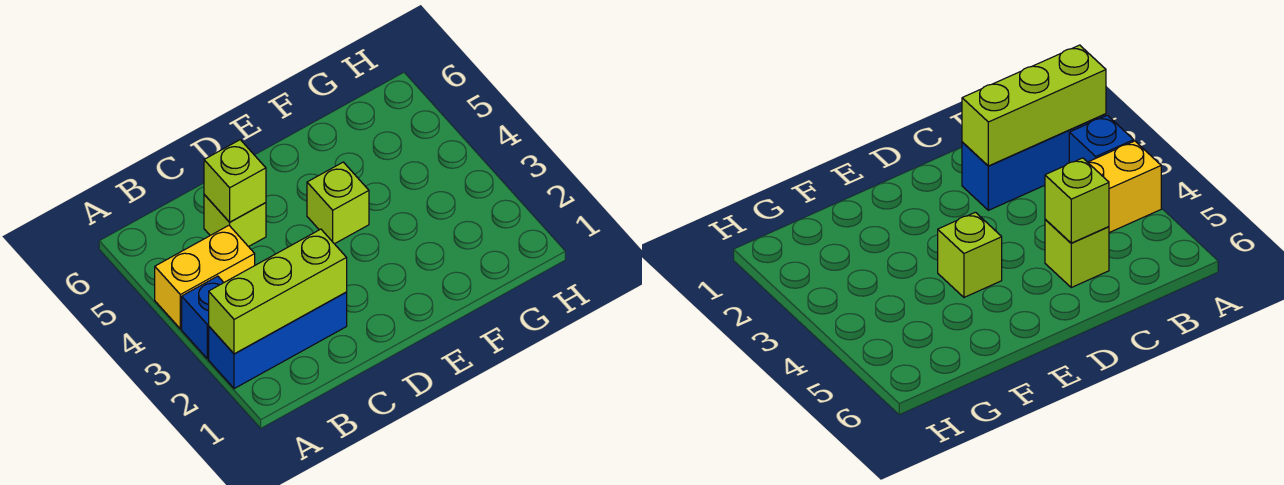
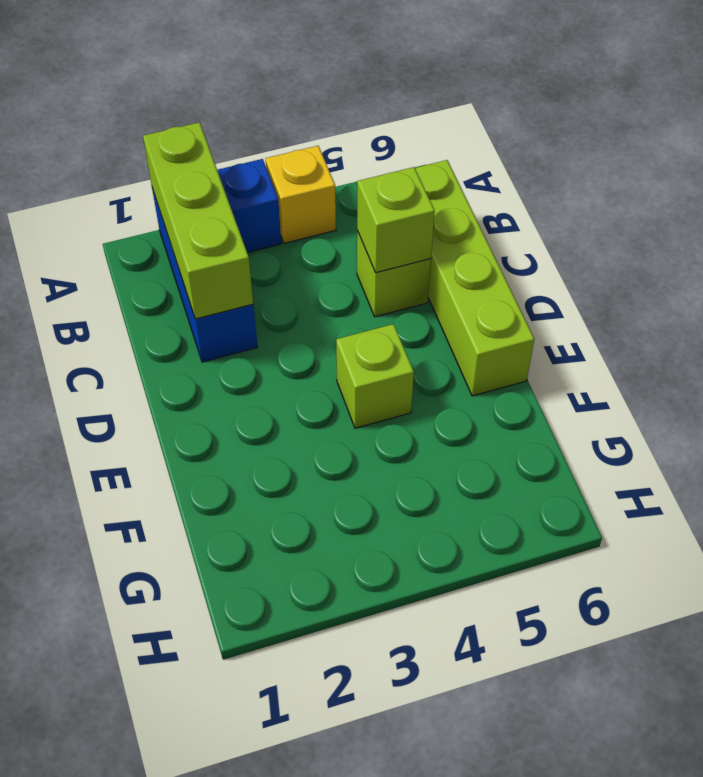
yellow 1x2 brick [155,226,255,329] -> yellow 1x1 brick [266,146,336,243]
none -> lime 1x4 brick [415,160,534,396]

